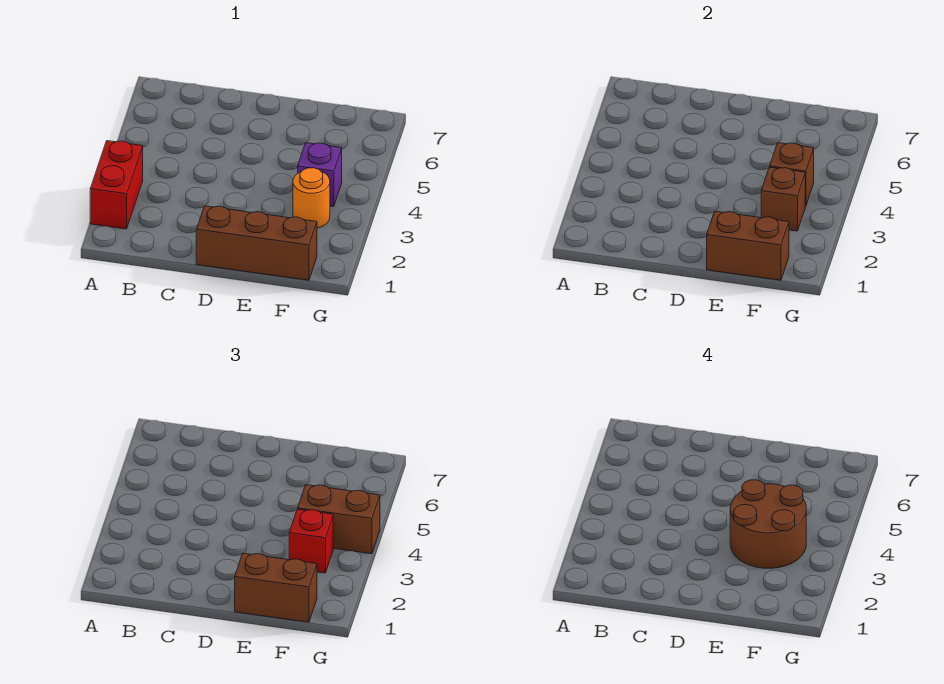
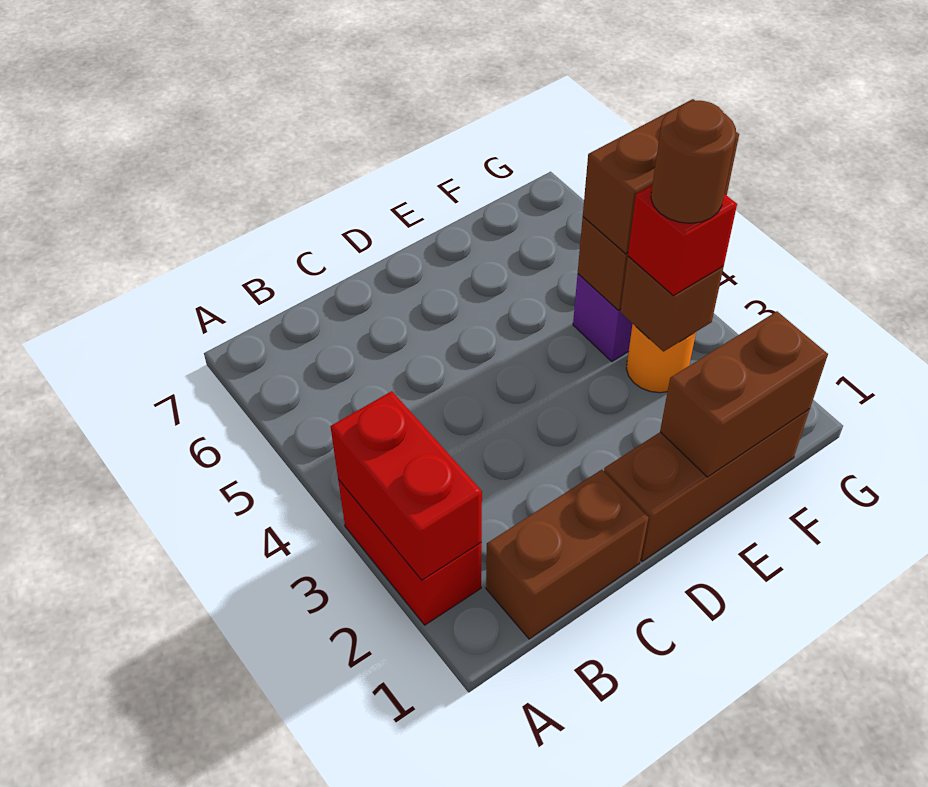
none -> red 1x2 brick [330,391,482,580]
brown 1x2 brick [235,553,317,622] -> brown 1x2 brick moved to [486,470,649,639]
brown 2x2 round brick [730,480,806,568] -> brown 1x1 round brick [651,101,736,223]

